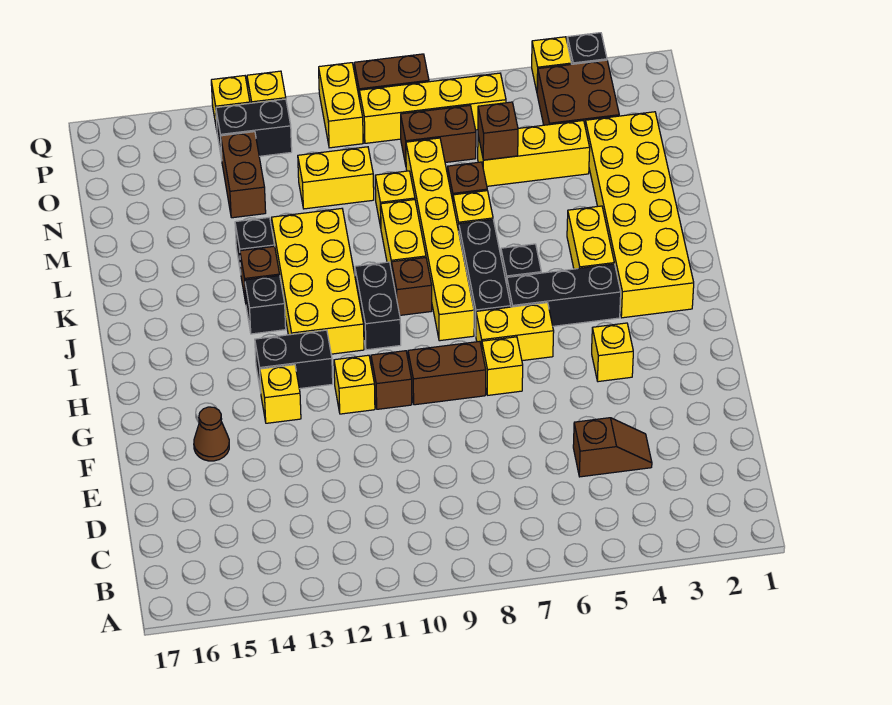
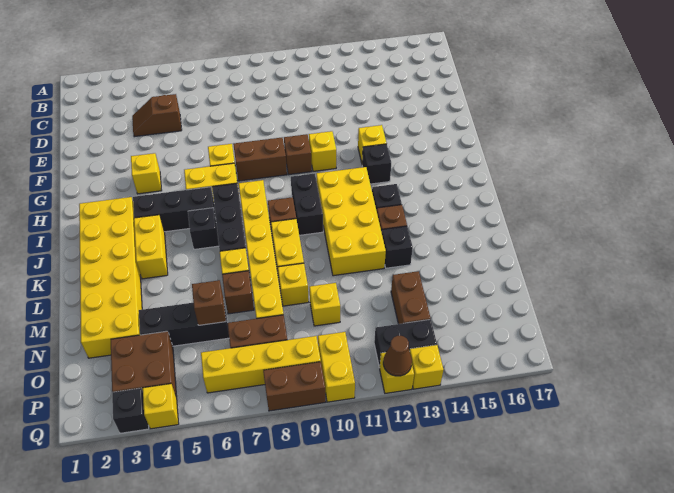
brown 1x1 cone [194,407,229,461] -> brown 1x1 cone moved to [383,336,412,376]
black 1x2 brick [255,330,333,392] -> black 1x1 brick [362,144,391,184]
yellow 1x3 brick [478,120,590,186] -> black 1x3 brick [139,303,229,346]
yellow 1x2 brick [298,147,374,209] -> yellow 1x1 brick [309,283,340,326]

